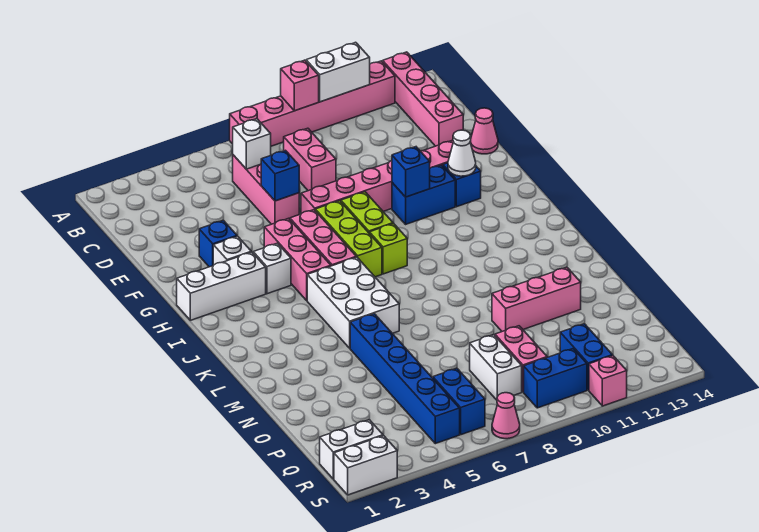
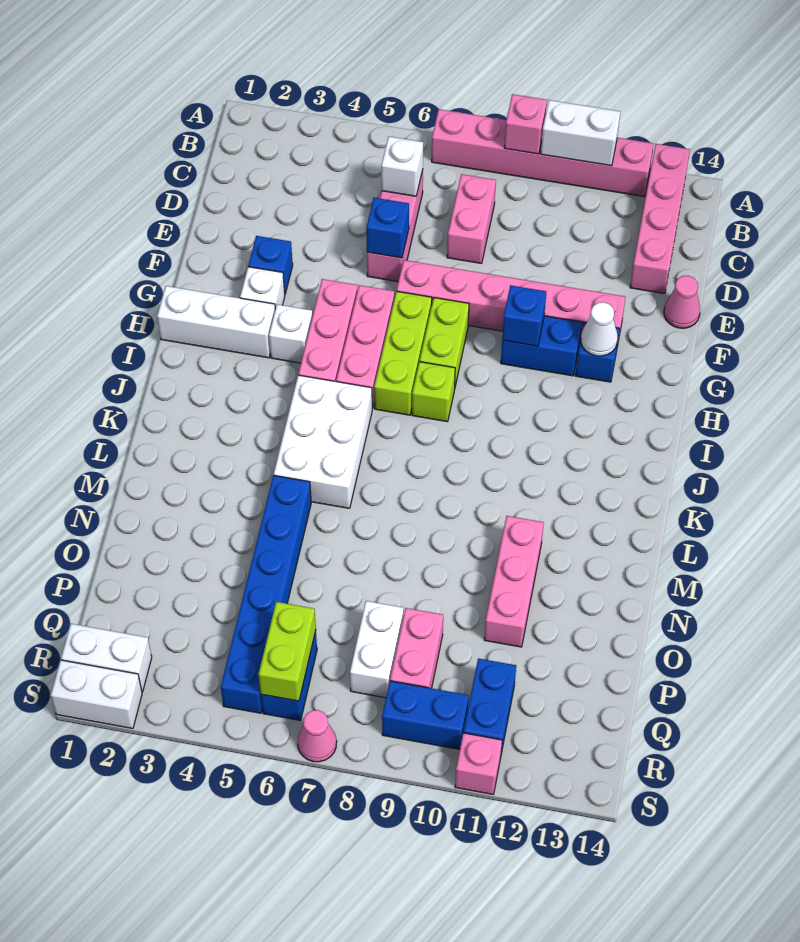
pink 1x3 brick [492,267,581,331] -> pink 1x3 brick turned to [484,516,544,647]
none -> lime 1x2 brick [259,602,316,701]

